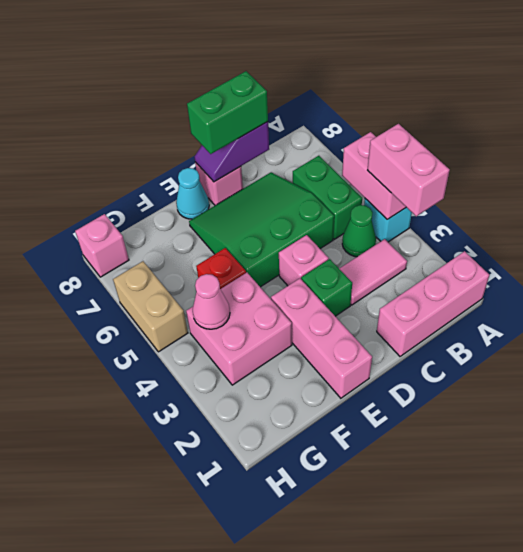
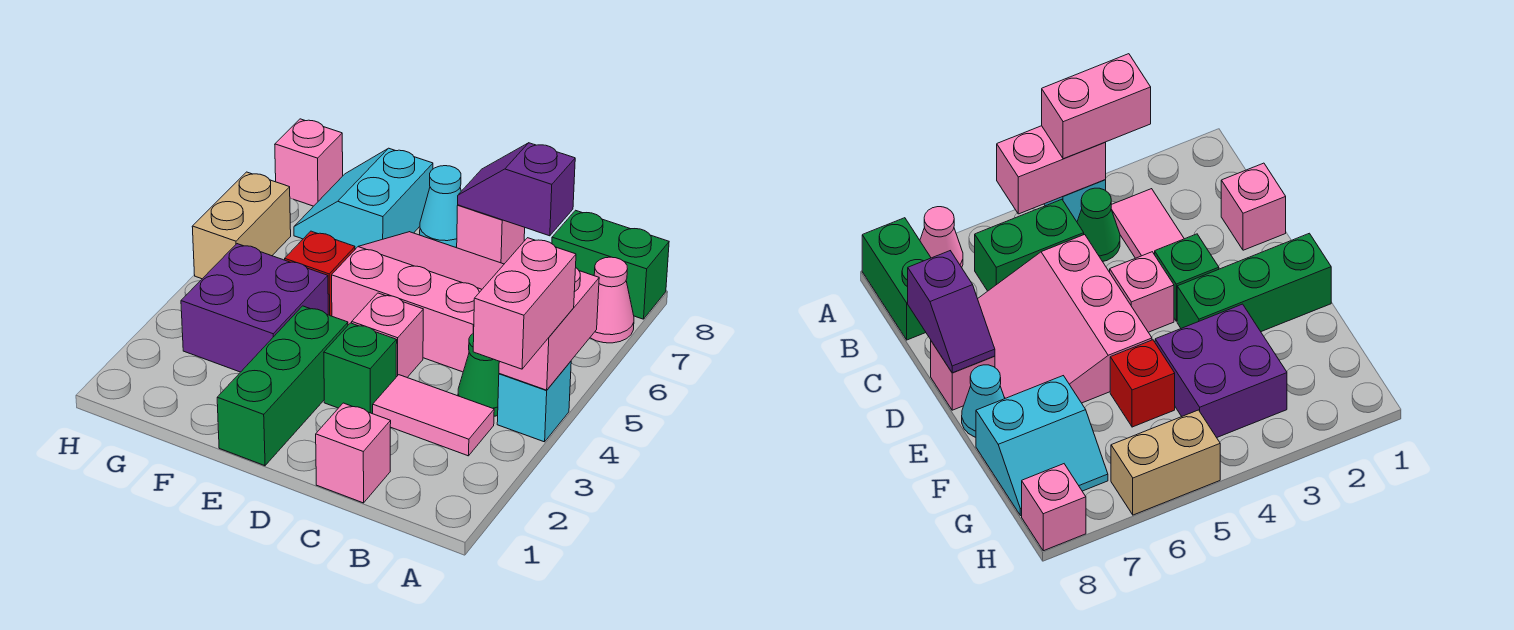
pink 1x3 brick [377,251,489,356] -> pink 1x1 brick [316,403,391,503]
green 3x3 slope [189,172,334,287] -> pink 3x3 slope [332,232,504,372]
green 1x2 brick [187,71,268,154] -> green 1x2 brick moved to [552,210,669,319]
pink 1x3 brick [271,278,372,398] -> green 1x3 brick [217,306,348,466]
pink 2x2 brick [186,273,292,385] -> purple 2x2 brick [181,244,328,372]
none -> cyan 2x2 slope [294,148,433,249]
pink 1x1 cone [193,274,230,329] -> pink 1x1 cone moved to [590,257,634,343]

